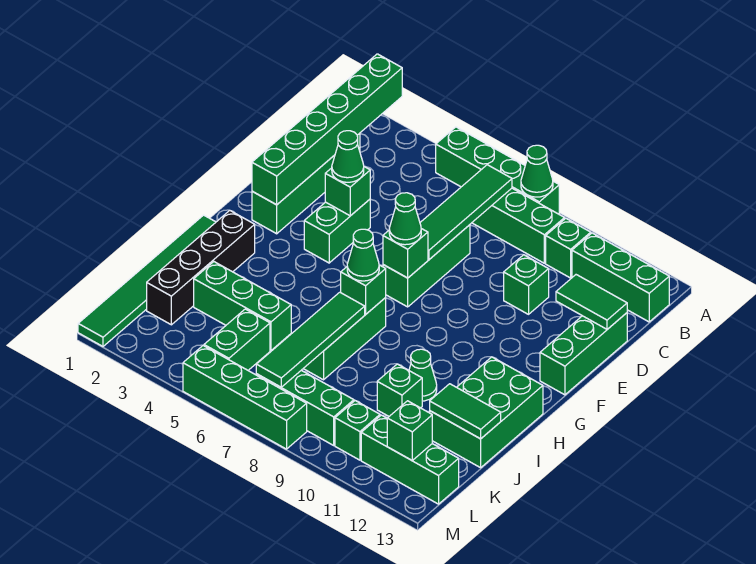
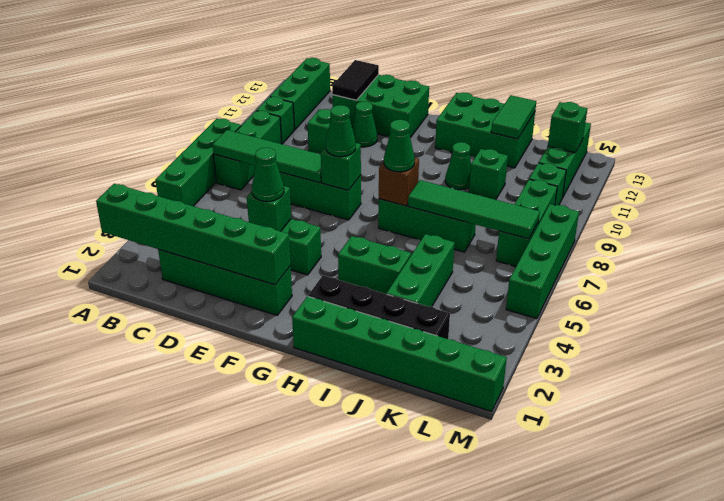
green 1x1 cone [521,145,553,197] -> green 1x1 cone moved to [352,101,377,147]
green 1x2 tile [556,275,627,329] -> black 1x2 tile [332,60,379,100]
green 1x3 brick [540,313,627,395] -> green 2x3 brick [332,75,429,138]
green 1x6 tile [78,215,216,346] -> green 1x6 brick [292,296,507,412]
green 1x1 brick [341,265,386,314] -> brown 1x1 brick [379,158,419,206]
green 1x2 brick [204,309,270,370] -> green 1x2 brick moved to [338,236,411,294]

